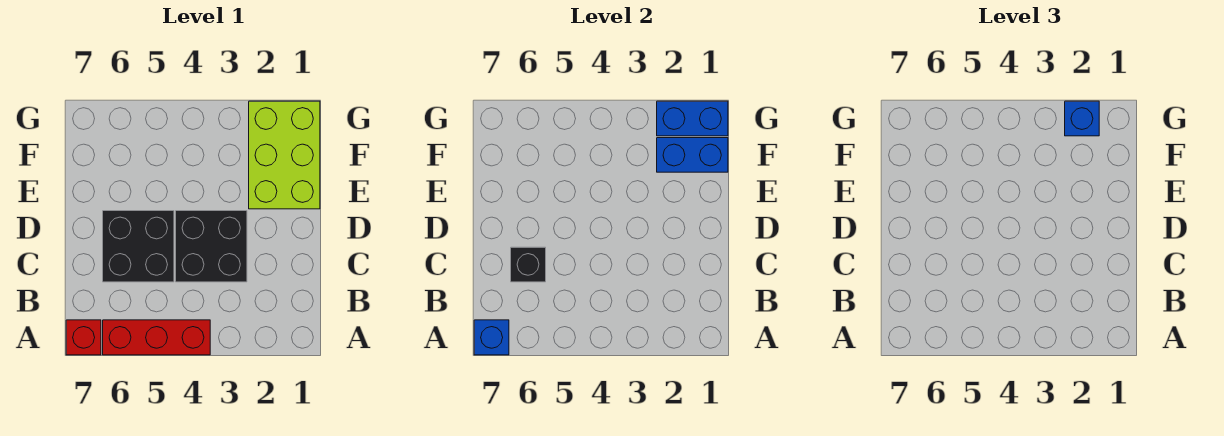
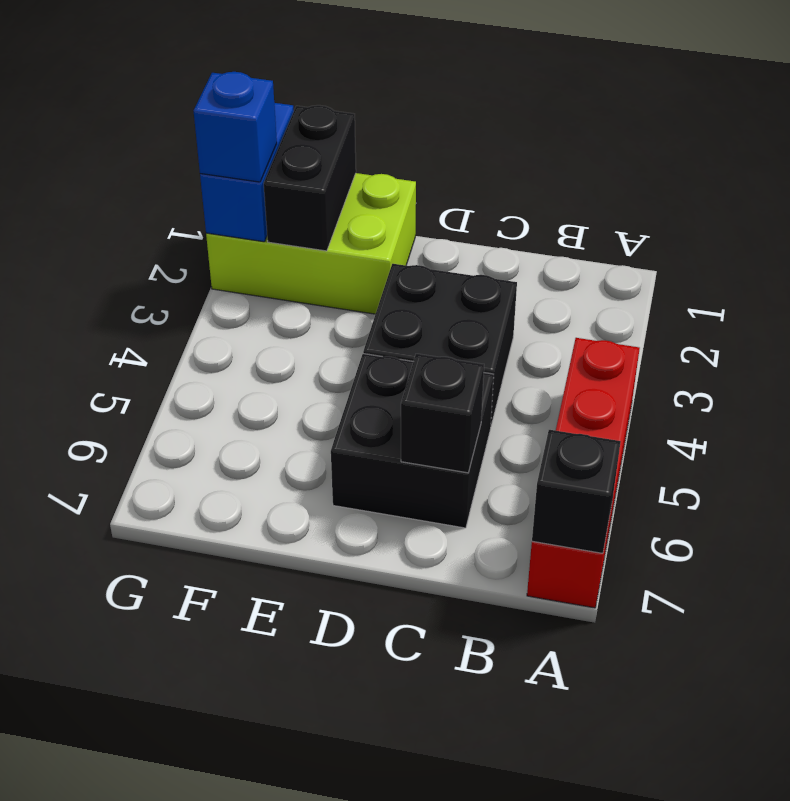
blue 1x1 brick [474,320,509,355] -> black 1x1 brick [532,430,621,553]
blue 1x2 brick [657,138,728,172] -> black 1x2 brick [264,105,356,251]

